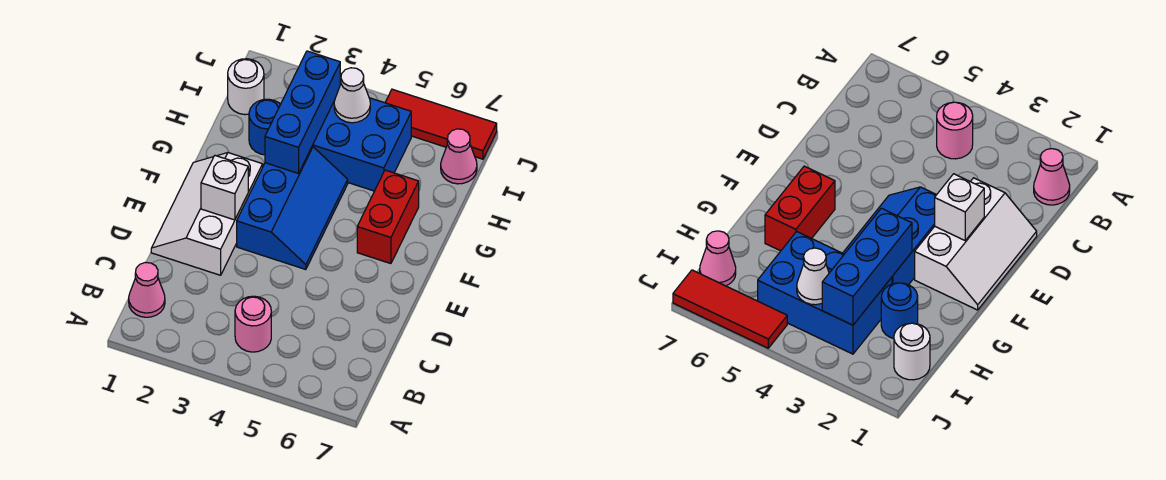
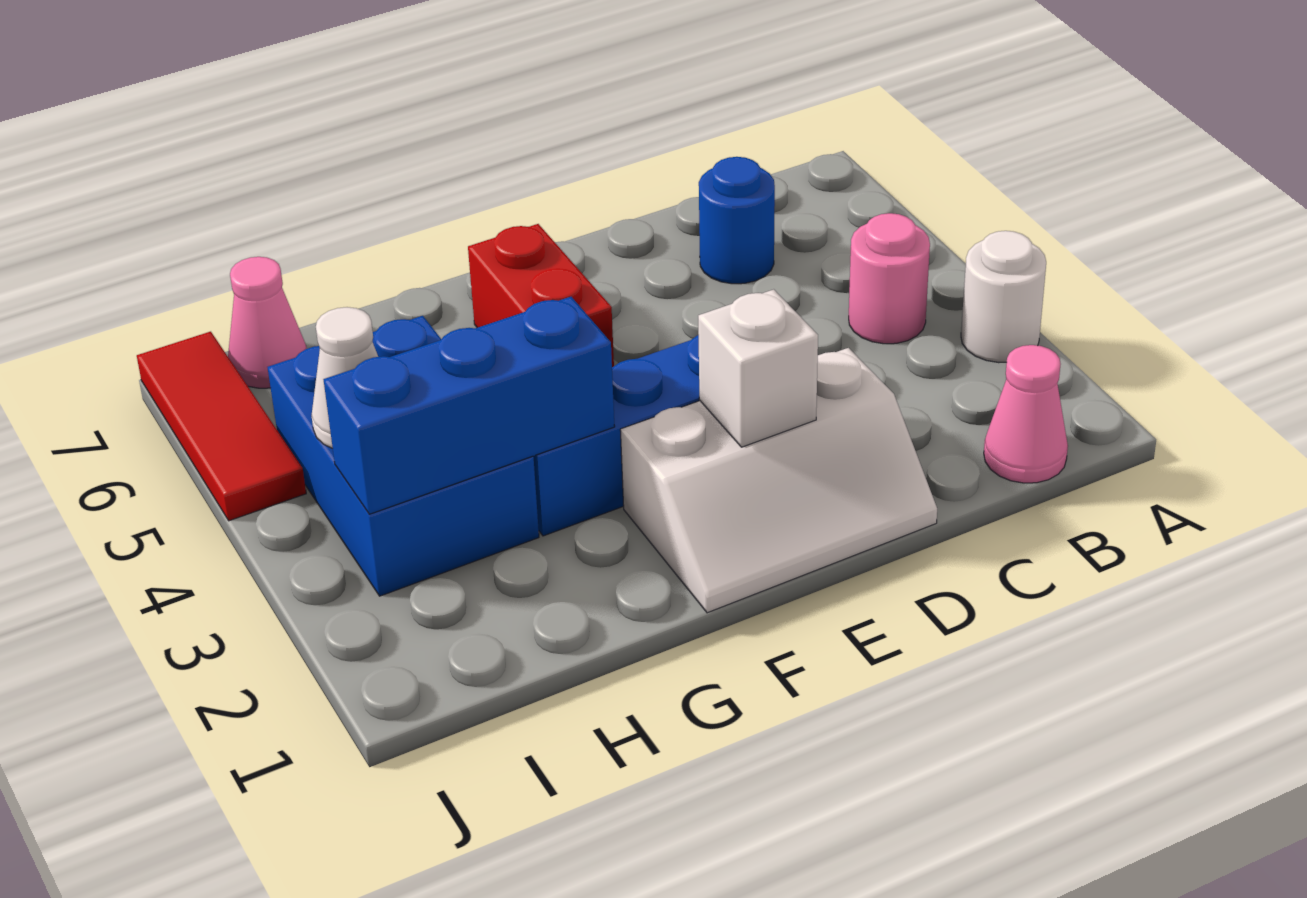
red 1x2 brick [357,170,419,264] -> red 1x2 brick turned to [468,224,614,367]
blue 1x1 round brick [249,99,280,155] -> blue 1x1 round brick moved to [699,157,775,284]
white 1x1 round brick [228,59,264,115] -> white 1x1 round brick moved to [961,231,1046,363]

